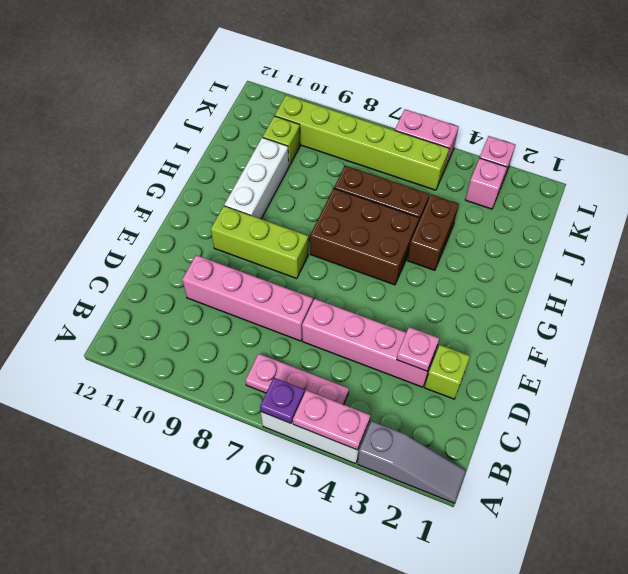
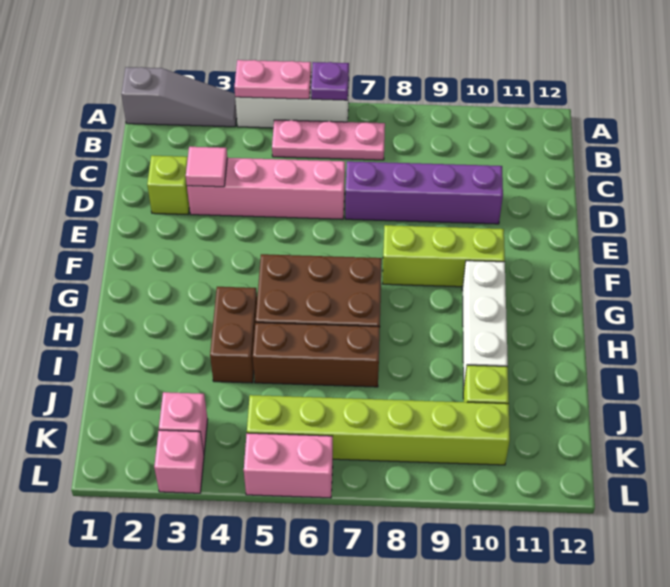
grey 1x3 slope [357,421,466,503] -> grey 1x3 slope turned to [121,67,237,127]
pink 1x1 plate [397,327,439,371] -> pink 1x1 tile [186,147,227,187]
pink 1x4 brick [182,255,313,341] -> purple 1x4 brick [345,161,503,224]

